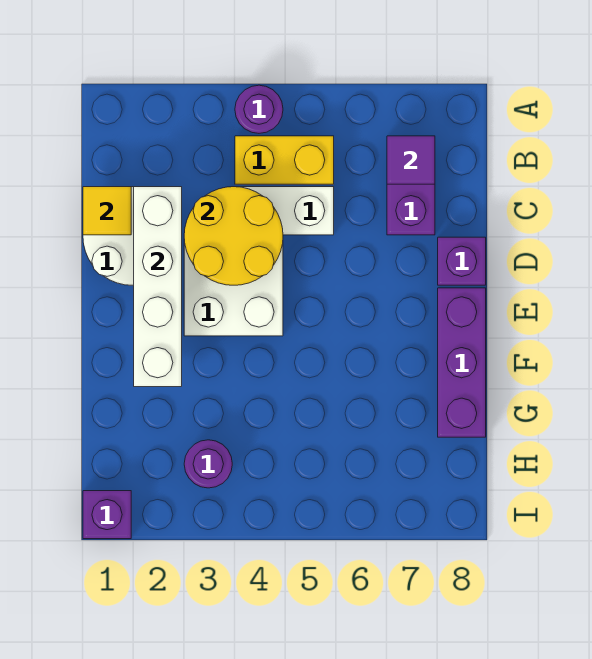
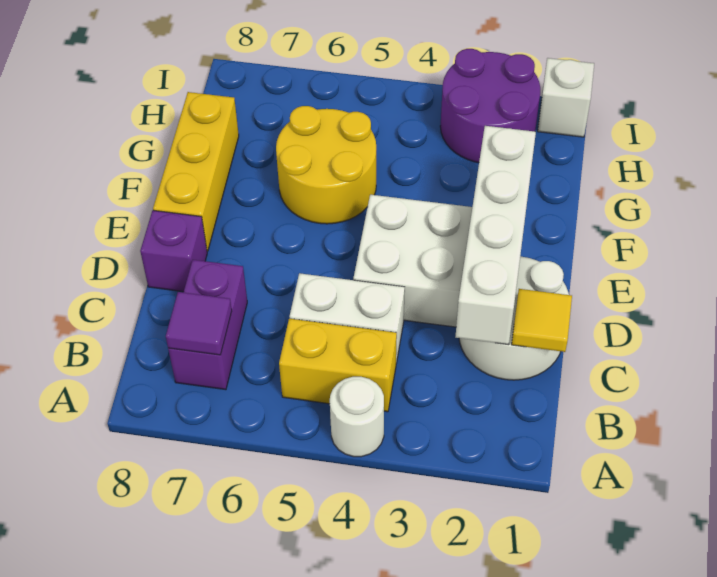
purple 1x1 round brick [235,85,283,133] -> white 1x1 round brick [330,377,384,457]
yellow 2x2 round brick [184,187,283,285] -> yellow 2x2 round brick moved to [276,106,376,224]
purple 1x3 brick [438,288,486,437] -> yellow 1x3 brick [153,92,239,251]
purple 1x1 round brick [184,440,232,488] -> purple 2x2 round brick [440,49,540,163]
purple 1x1 brick [83,491,131,539] -> white 1x1 brick [538,58,594,137]

